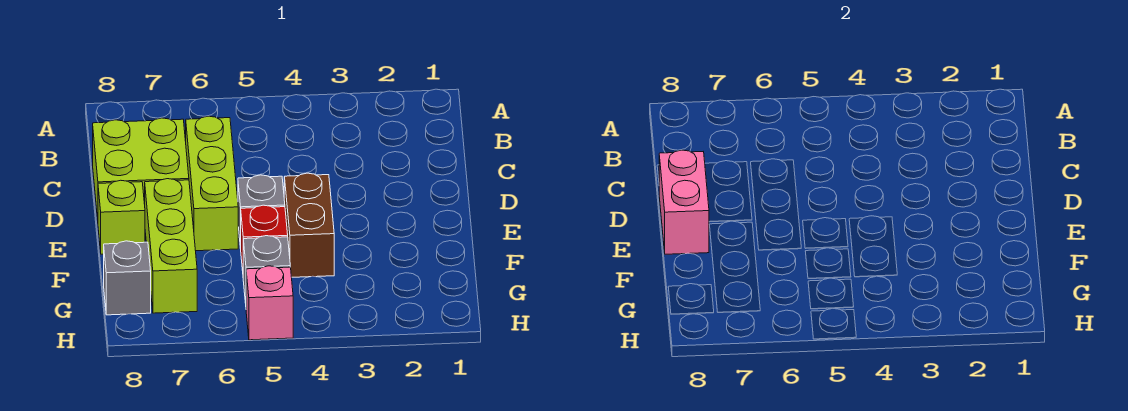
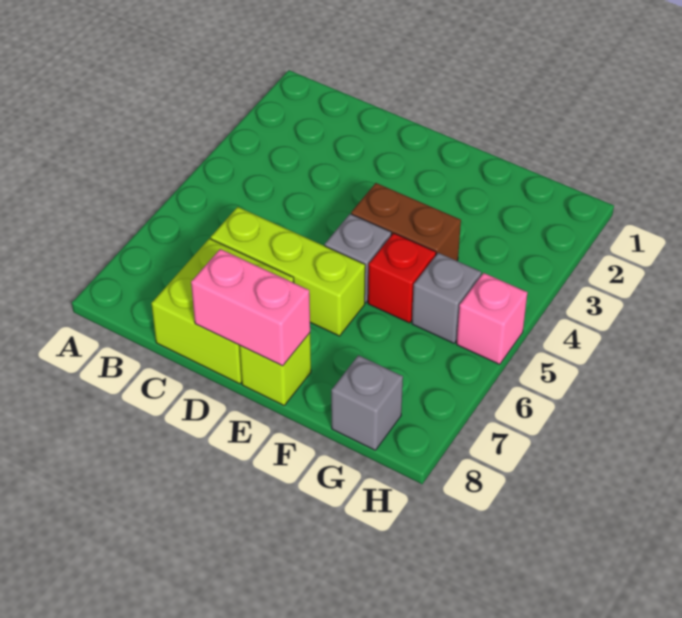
lime 1x3 brick [145,179,197,313] -> none

